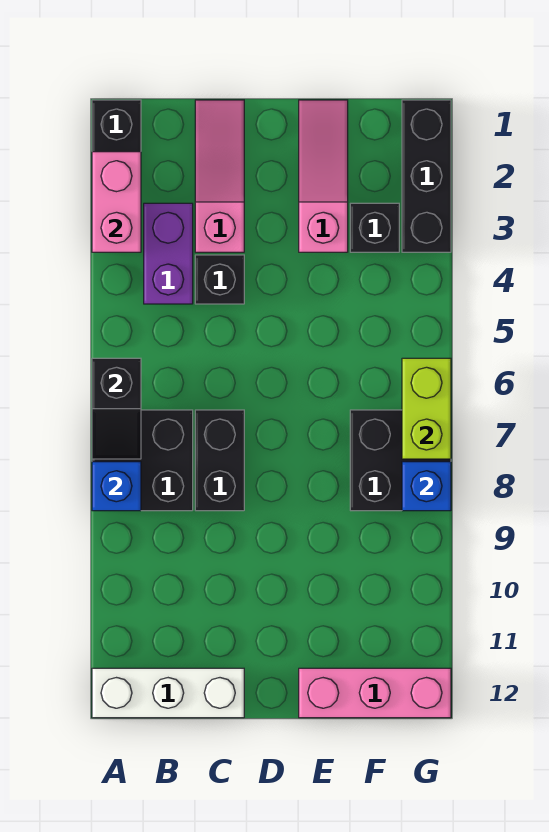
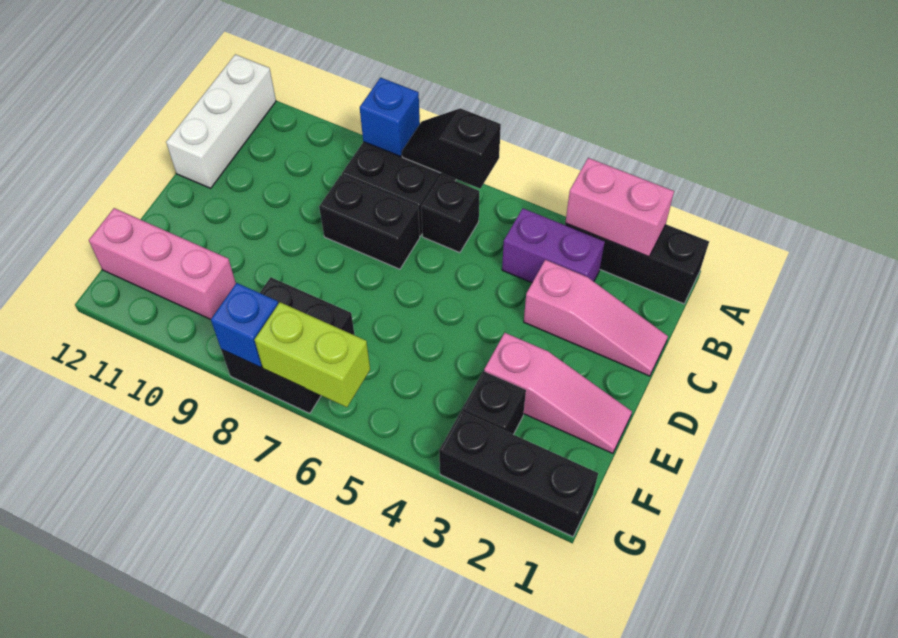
black 1x1 brick [195,255,244,304] -> black 1x1 brick moved to [421,175,479,253]
pink 1x3 brick [299,668,451,718] -> pink 1x3 brick turned to [89,208,236,319]

